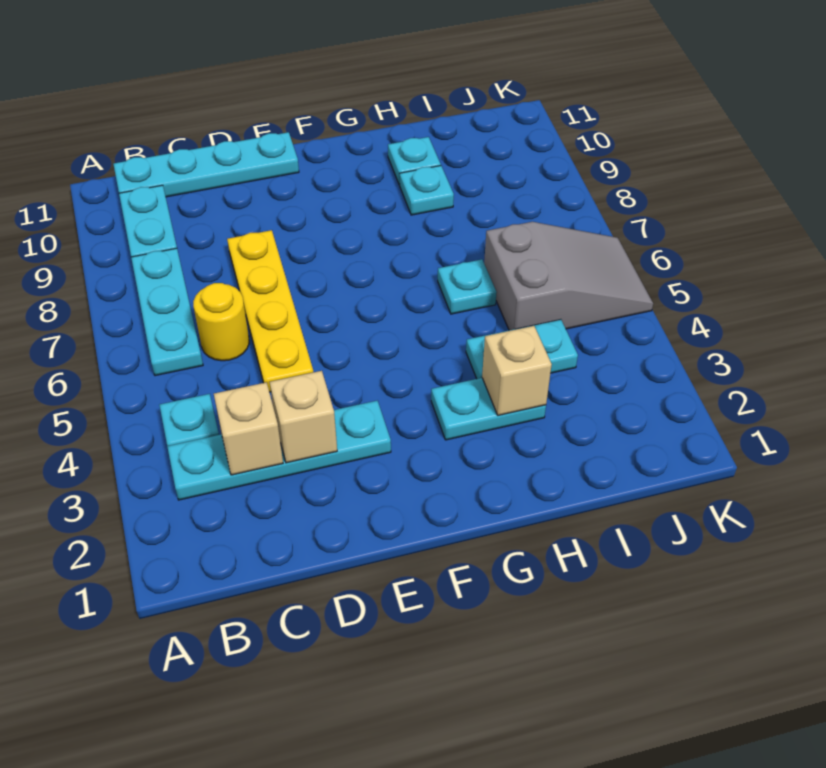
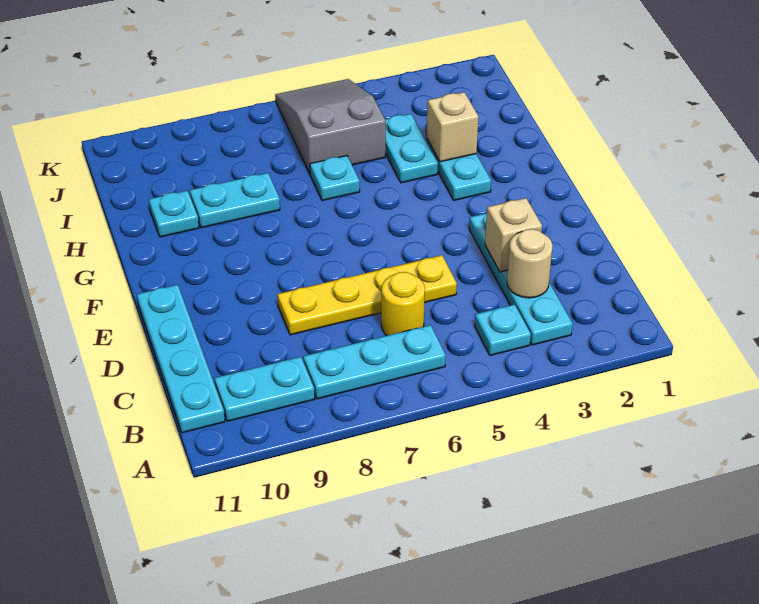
tan 1x1 brick [214,382,283,475] -> tan 1x1 round brick [507,229,553,298]
cyan 1x1 plate [400,166,454,215] -> cyan 1x2 plate [190,173,280,228]

